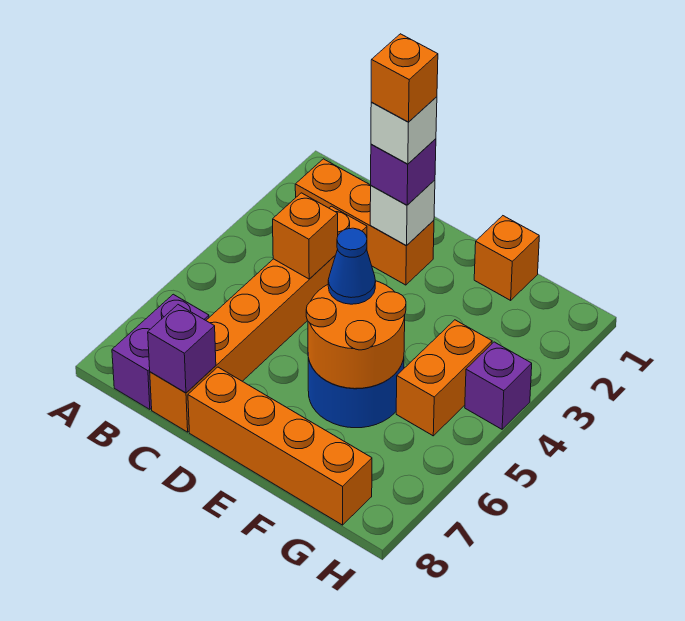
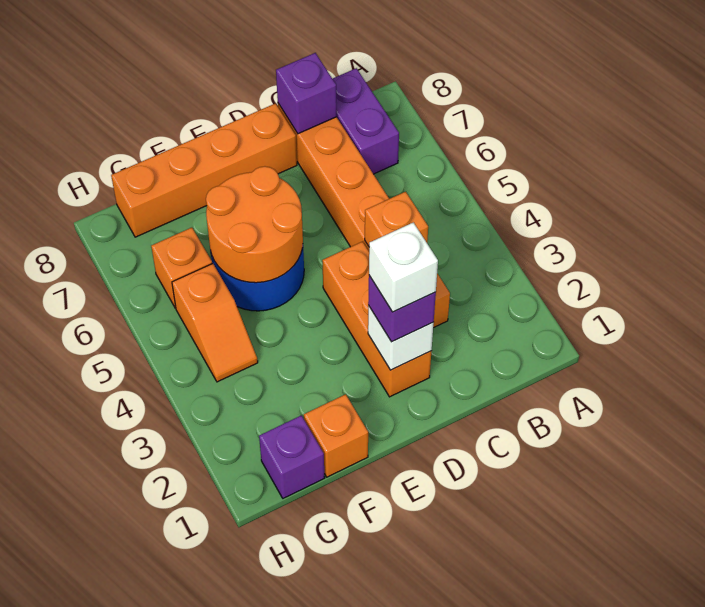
orange 1x3 brick [295,159,434,285] -> orange 1x3 brick turned to [322,242,431,397]
orange 1x1 brick [371,34,438,122] -> orange 1x1 brick moved to [151,228,212,308]
blue 1x1 cone [328,228,376,304] -> none
orange 1x2 brick [396,320,492,436] -> orange 1x2 slope [172,263,258,382]
purple 1x1 brick [465,342,532,429] -> purple 1x1 brick moved to [259,415,325,498]

